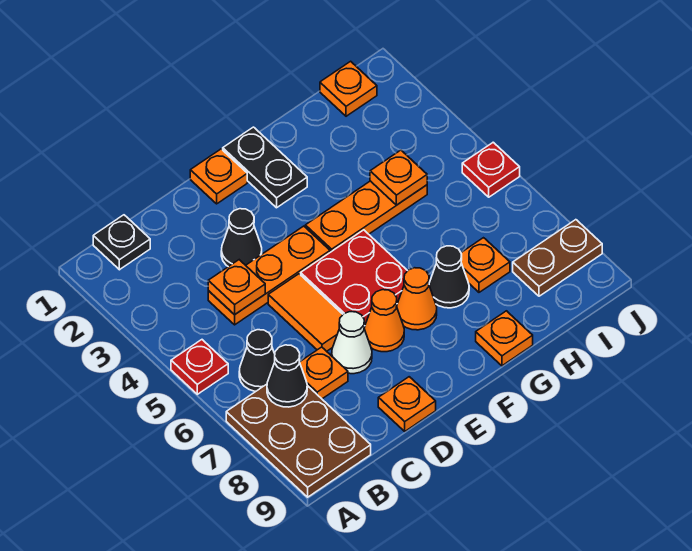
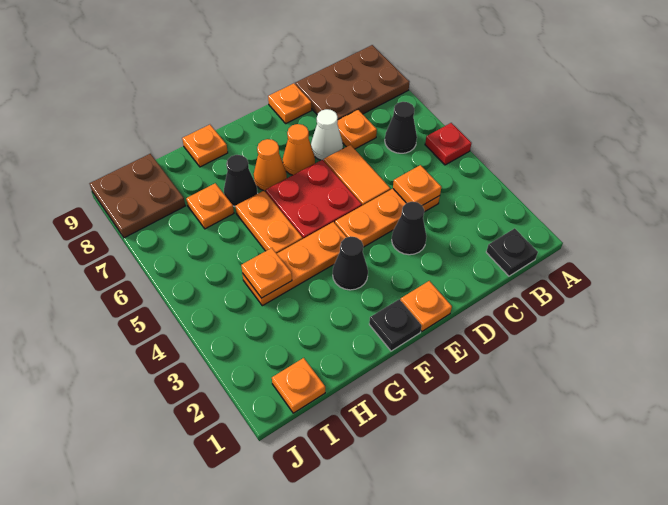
brown 2x3 plate [226,384,371,497] -> brown 2x3 plate turned to [295,45,409,120]
black 1x1 cone [267,345,307,407] -> black 1x1 cone moved to [333,236,368,290]
black 1x2 plate [223,127,307,208] -> black 1x1 plate [369,299,422,351]
none -> orange 1x2 plate [235,191,303,254]
brown 1x2 plate [513,220,602,296] -> brown 2x2 plate [89,154,185,238]
red 1x1 plate [462,142,520,197] -> none

